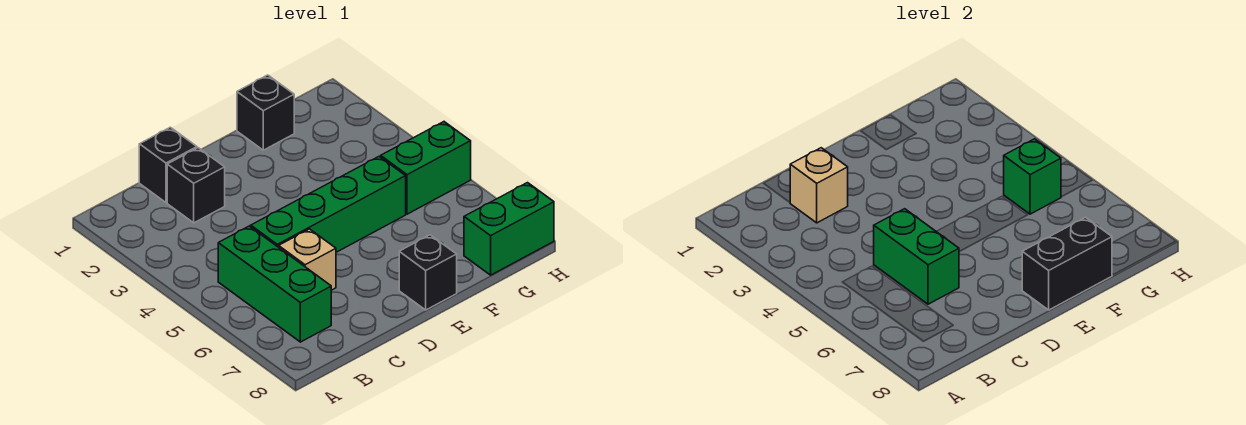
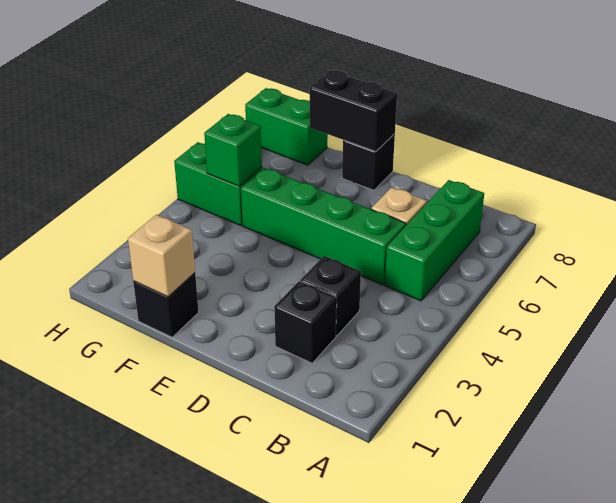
black 1x1 brick [139,127,197,202] -> black 1x1 brick moved to [300,256,361,336]
tan 1x1 brick [790,148,848,223] -> tan 1x1 brick moved to [128,215,195,297]
green 1x2 brick [874,209,959,304] -> none

